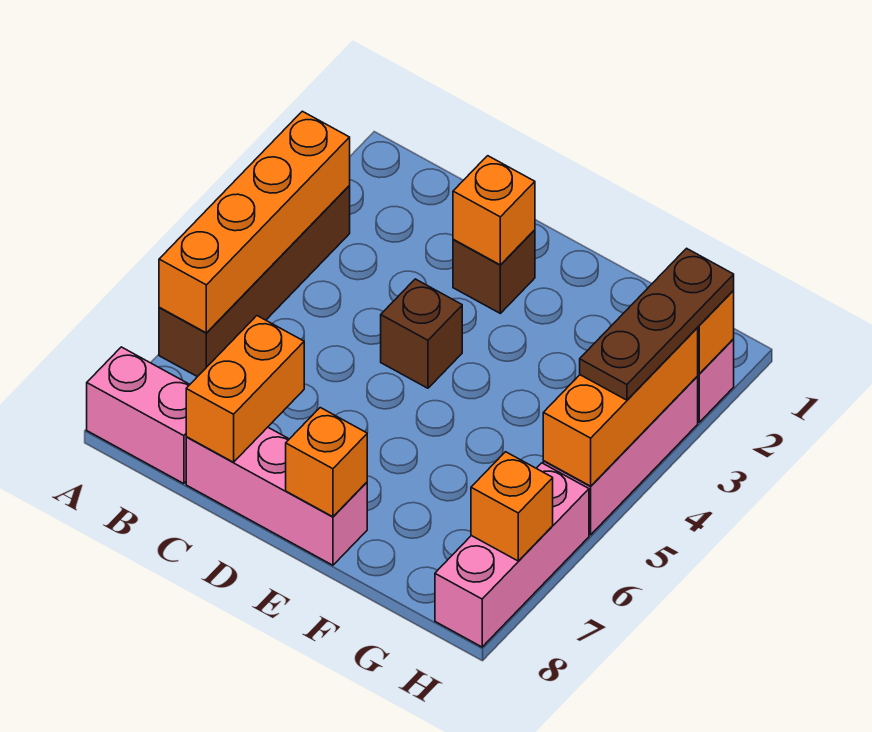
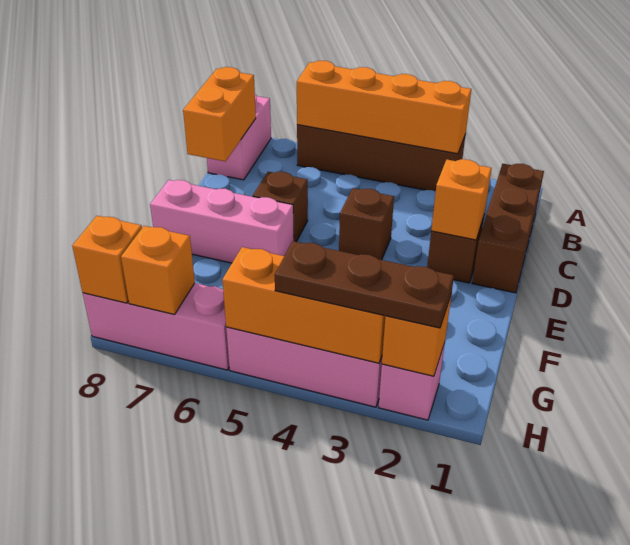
none -> brown 1x3 brick [472,164,544,293]
orange 1x2 brick [186,316,304,462] -> orange 1x2 brick turned to [183,67,256,161]
pink 1x3 brick [186,427,367,565] -> pink 1x3 brick turned to [150,180,294,263]
none -> brown 1x1 brick [253,172,308,242]
orange 1x1 brick [286,408,367,517] -> orange 1x1 brick moved to [72,216,142,303]

